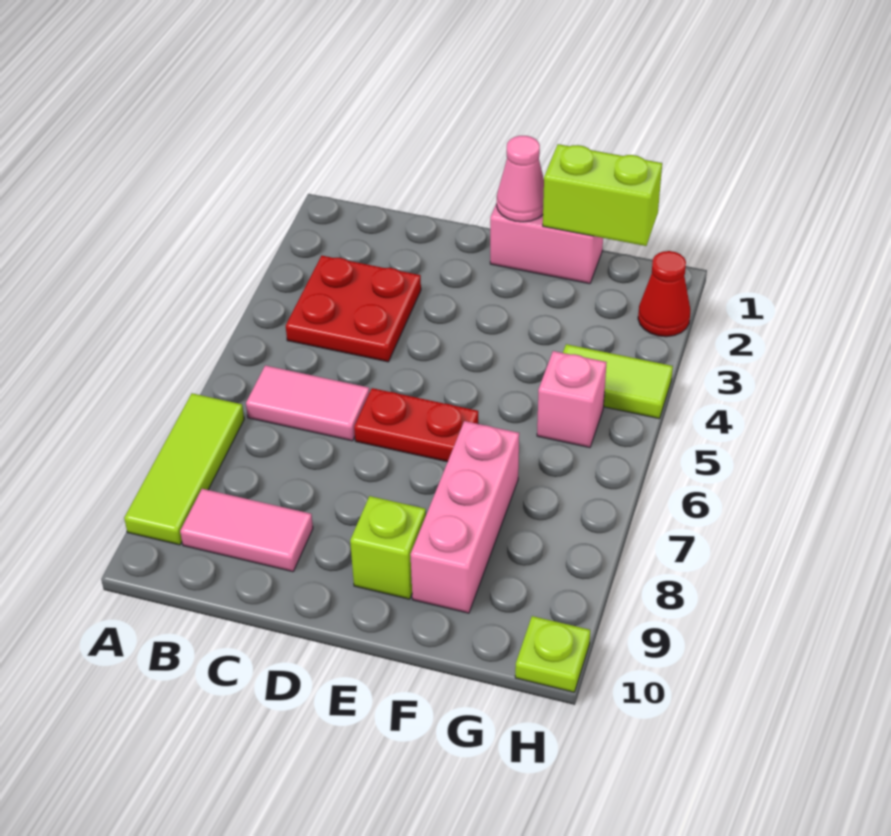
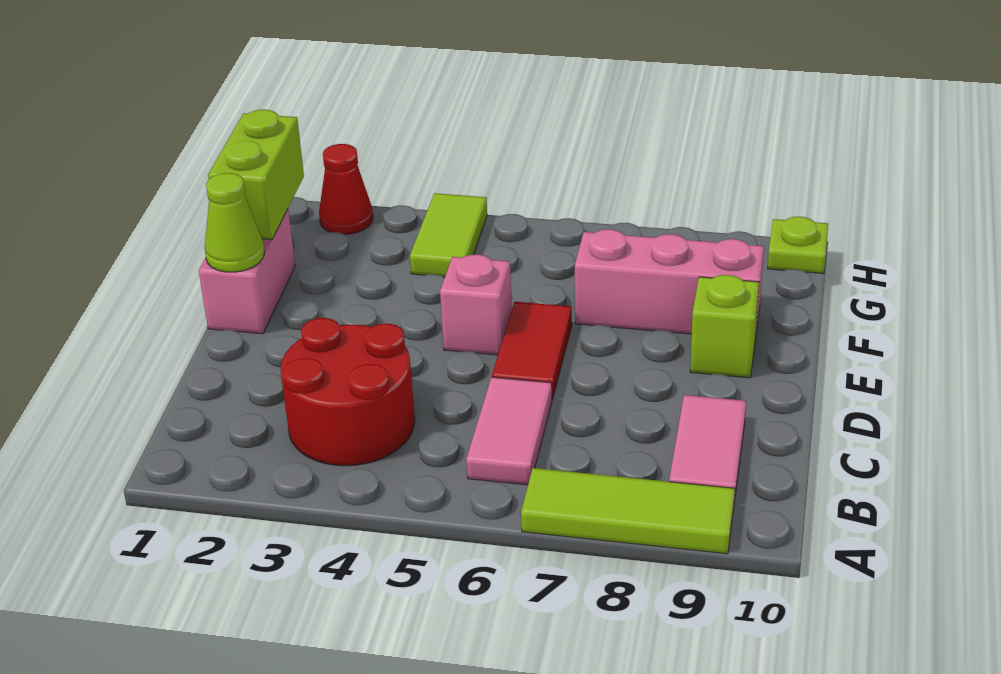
red 2x2 plate [286,256,421,362] -> red 2x2 round brick [281,318,415,466]
red 1x2 plate [354,388,478,462] -> red 1x2 tile [492,302,572,400]
pink 1x1 cone [497,136,544,222] -> lime 1x1 cone [205,173,265,272]
pink 1x1 brick [537,351,607,448] -> pink 1x1 brick moved to [440,254,512,355]

